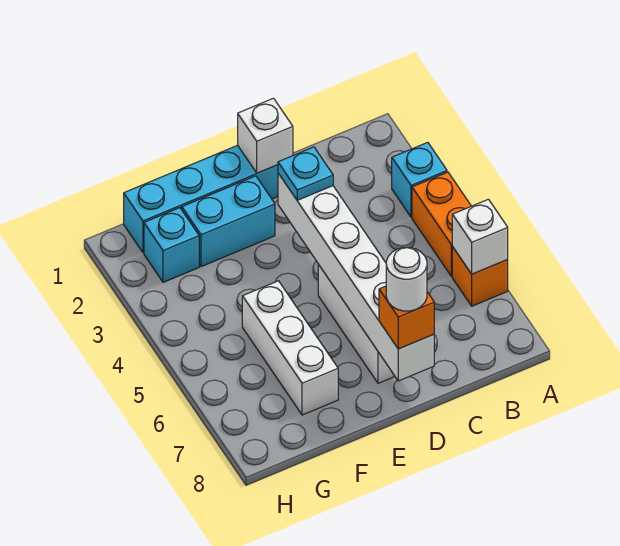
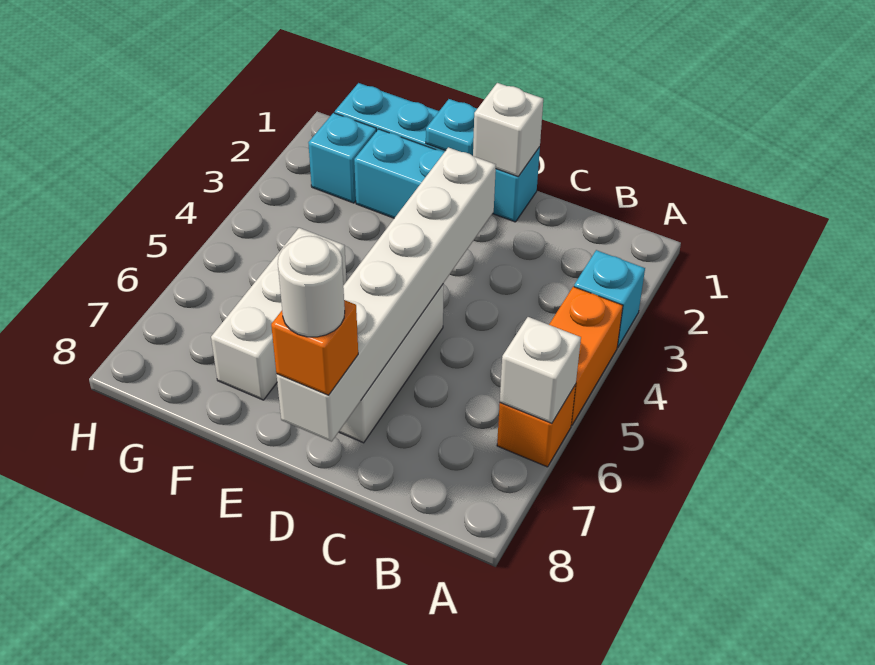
cyan 1x1 plate [278,147,333,200] -> cyan 1x1 plate moved to [426,99,477,156]

